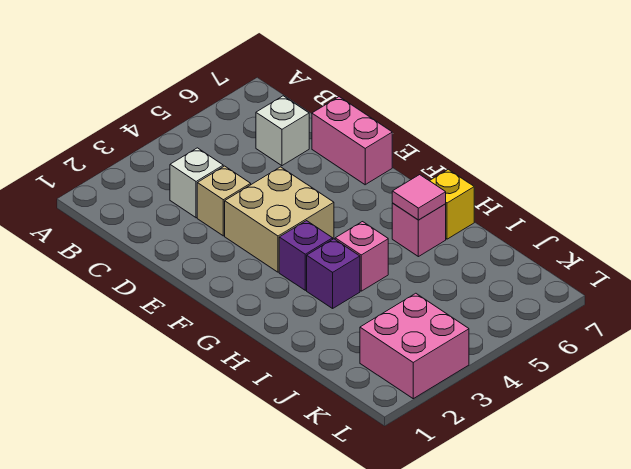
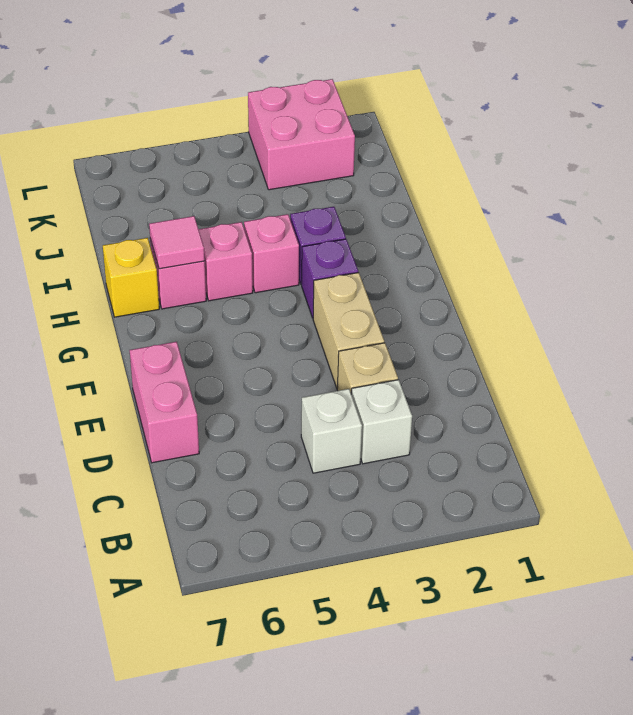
white 1x1 brick [256,96,309,166] -> white 1x1 brick moved to [301,389,362,473]
tan 2x2 brick [225,167,334,272] -> tan 1x2 brick [313,272,384,388]
none -> pink 1x1 brick [199,222,253,301]

